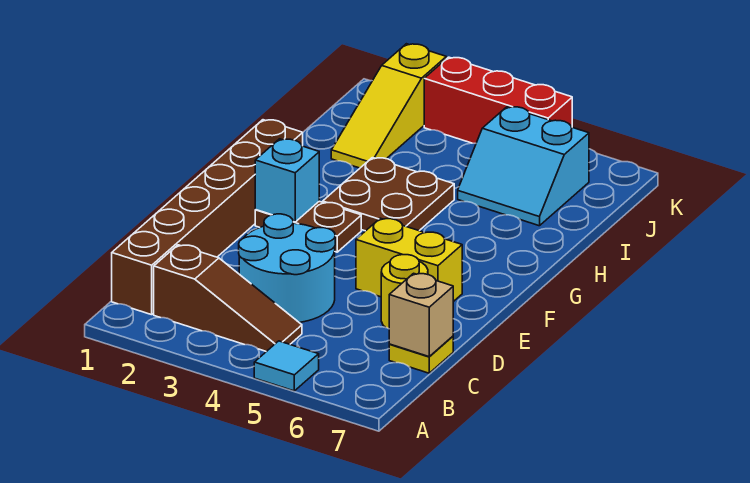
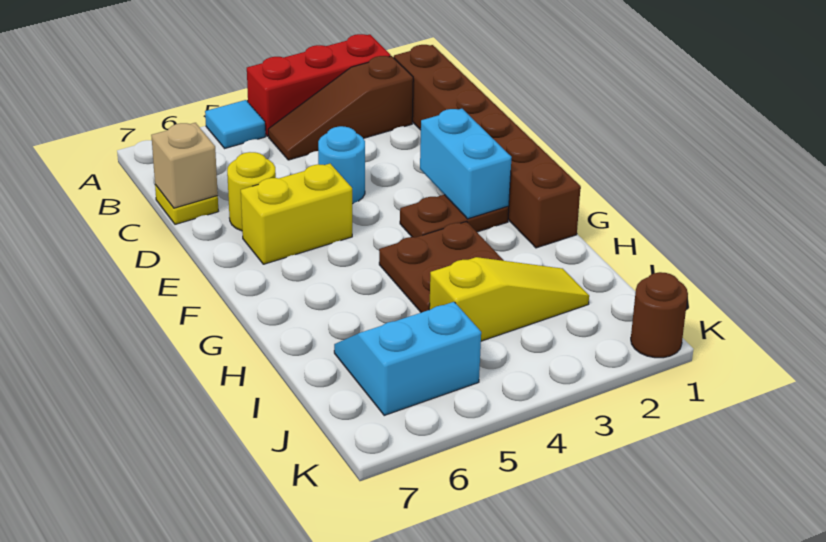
cyan 2x2 round brick [239,214,335,322] -> cyan 1x1 round brick [318,126,365,204]
cyan 1x1 brick [255,139,319,222] -> cyan 1x2 brick [420,109,512,219]
yellow 1x3 slope [331,44,446,168] -> yellow 1x3 slope turned to [429,257,589,341]
none -> brown 1x1 round brick [631,272,688,358]
red 1x3 brick [424,57,572,143] -> red 1x3 brick moved to [247,34,391,136]

